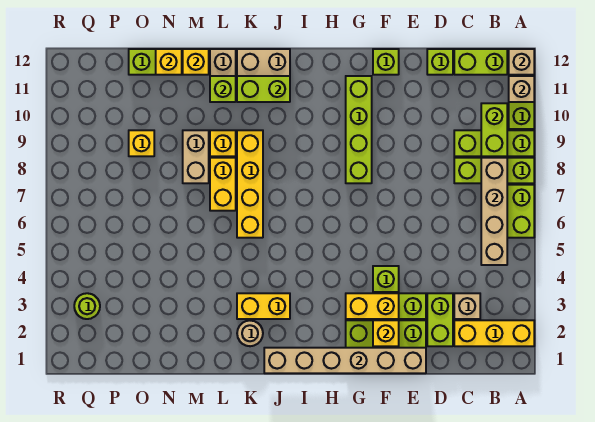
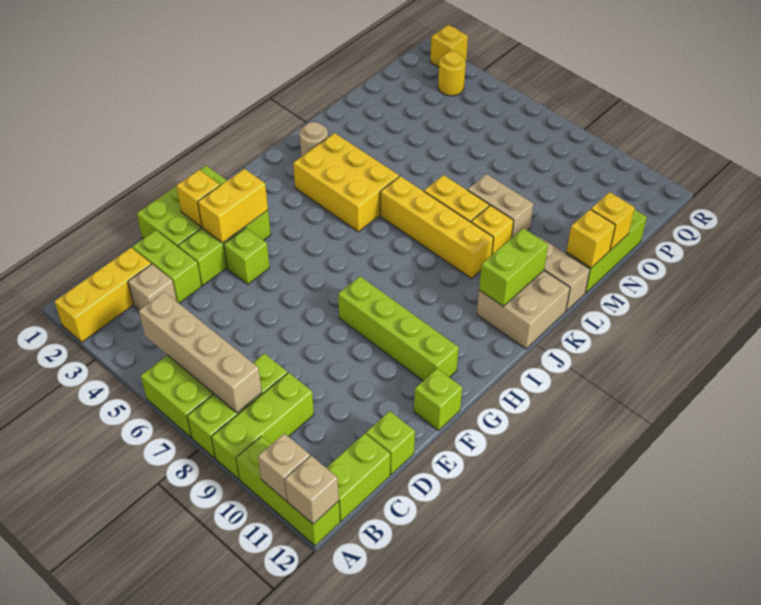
lime 1x2 brick [481,103,507,156] -> none
tan 1x6 brick [264,348,426,373] -> none
yellow 1x2 brick [237,293,290,319] -> yellow 2x3 brick [293,133,399,232]
lime 1x1 brick [210,76,236,102] -> none
yellow 1x1 brick [129,130,154,156] -> yellow 1x1 brick moved to [430,25,468,67]
lime 1x1 round brick [74,293,100,319] -> yellow 1x1 round brick [438,51,466,96]

